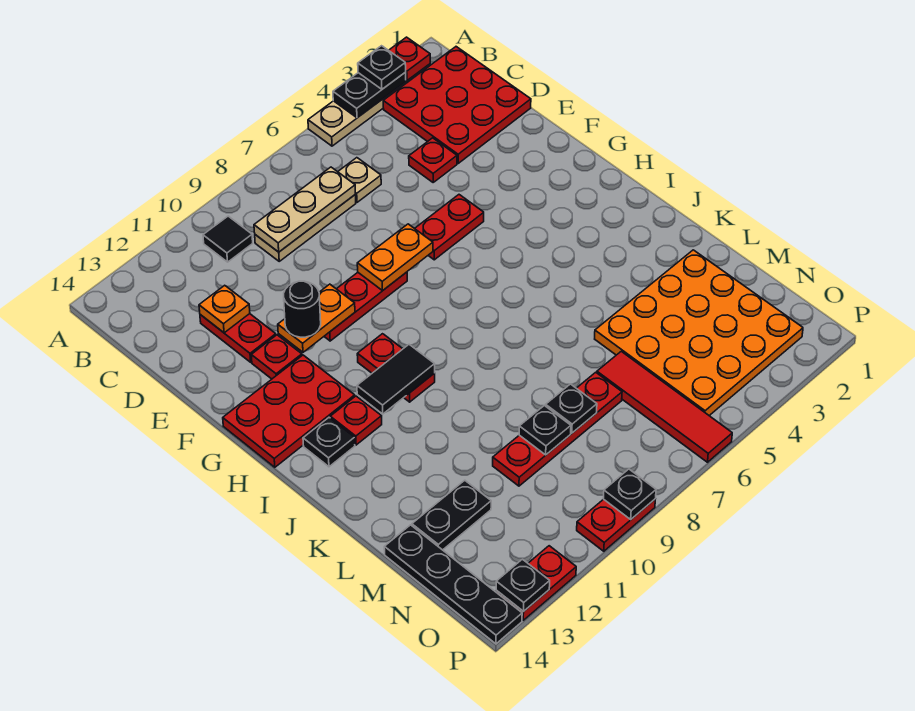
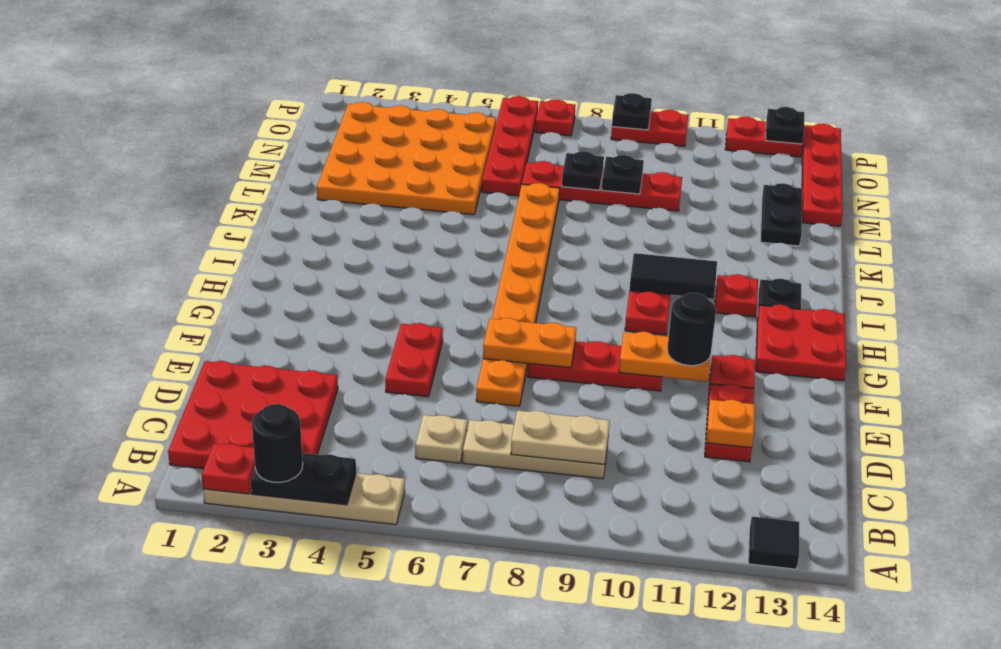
black 1x1 plate [358,46,406,89] -> black 1x1 round brick [252,404,303,482]
black 1x1 tile [203,216,253,262] -> black 1x1 tile moved to [748,516,799,569]
tan 1x3 plate [254,167,355,252] -> tan 1x2 plate [511,411,610,465]
red 1x1 plate [409,138,457,182] -> red 1x1 plate moved to [535,99,576,136]
none -> orange 1x8 plate [476,183,560,406]
red 1x2 plate [415,195,484,260] -> red 1x2 plate turned to [385,323,443,397]
red 2x3 plate [223,355,355,467] -> red 2x2 plate [756,305,846,381]
red 1x4 tile [597,351,732,462] -> red 1x4 plate [482,96,538,196]
black 1x2 plate [412,480,491,550] -> black 1x2 plate turned to [760,183,802,246]
black 1x4 plate [384,525,522,644] -> red 1x4 plate [802,123,843,226]

